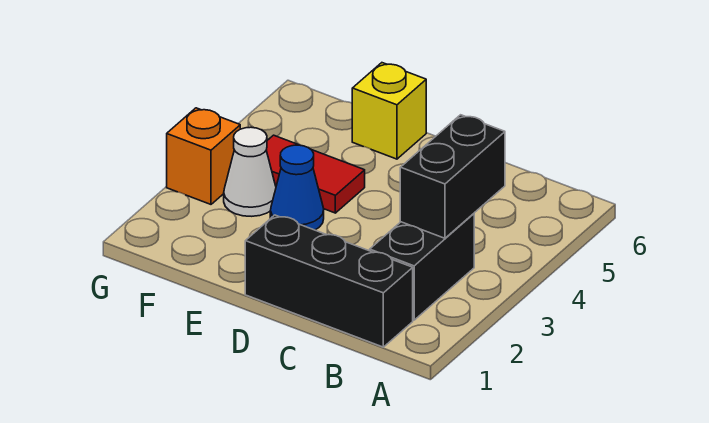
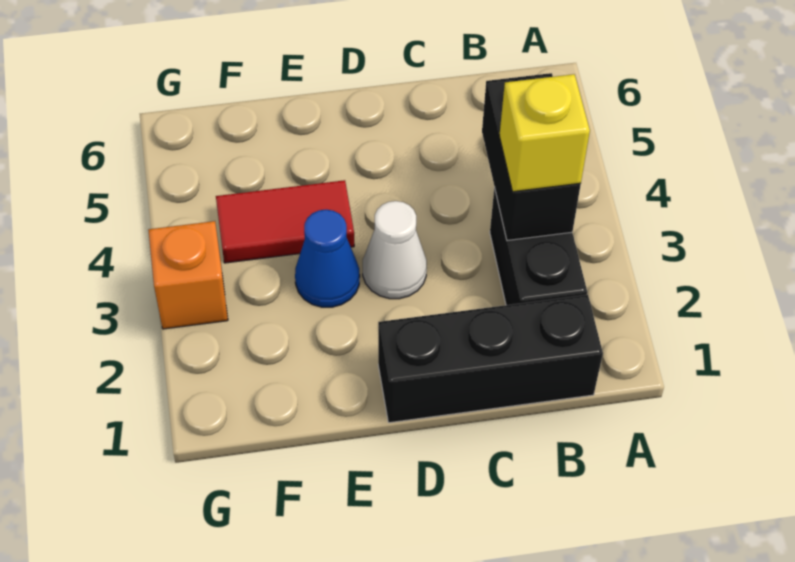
yellow 1x1 brick [352,63,426,159] -> yellow 1x1 brick moved to [499,74,590,192]
white 1x1 cone [224,127,276,216] -> white 1x1 cone moved to [363,201,427,299]

